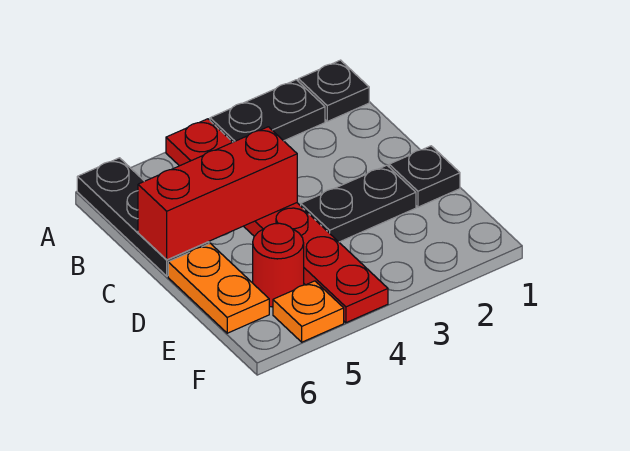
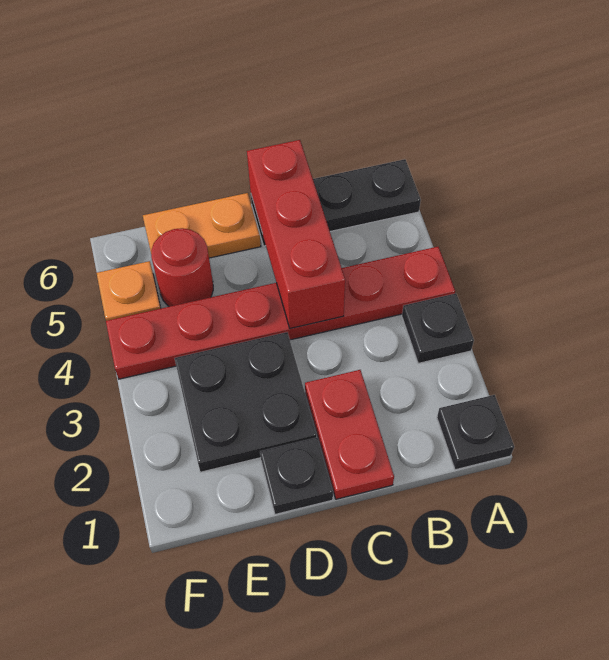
black 1x2 plate [210,80,325,142] -> black 1x1 plate [402,293,474,363]
none -> red 1x2 plate [305,370,394,499]
black 1x2 plate [301,165,416,242] -> black 2x2 plate [175,332,317,472]

